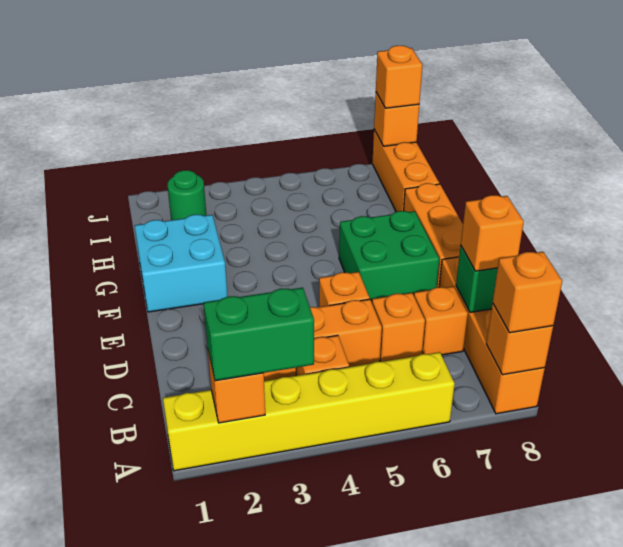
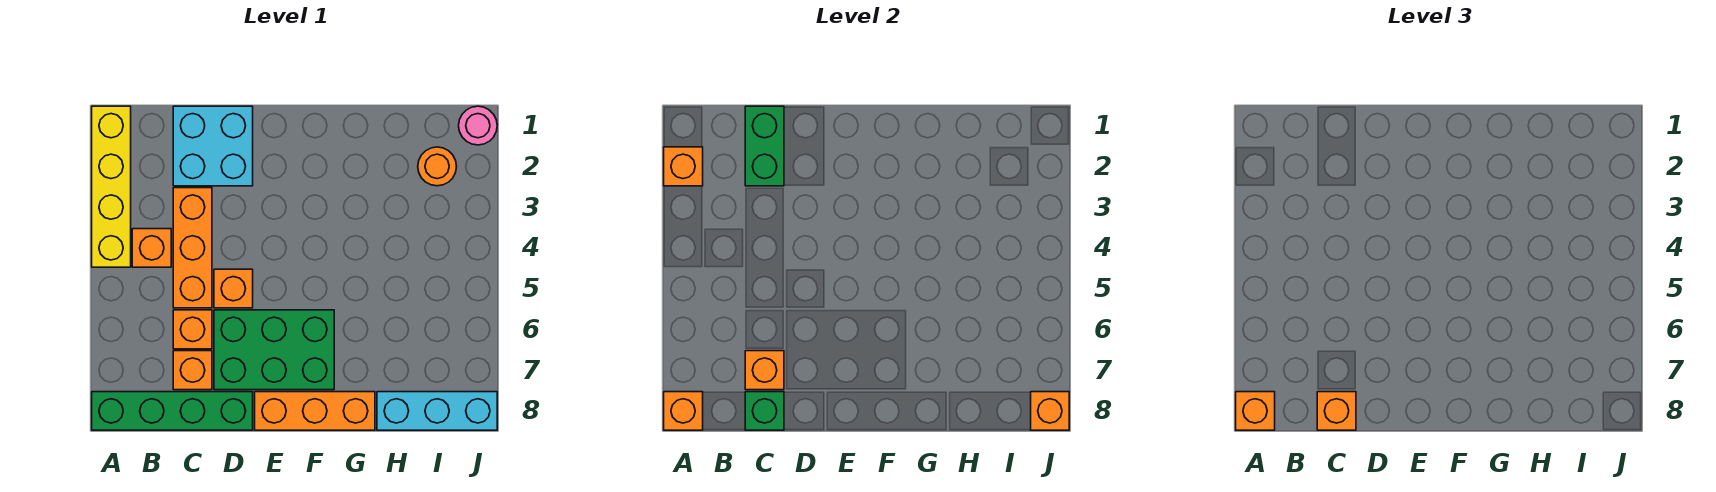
yellow 1x6 brick [163,352,455,471] -> yellow 1x4 brick [92,106,131,267]
green 1x2 brick [204,288,314,381] -> green 1x2 brick moved to [745,106,784,186]
orange 1x4 brick [439,257,545,414] -> green 1x4 brick [92,392,253,430]
green 2x2 brick [339,211,439,302] -> green 2x3 brick [214,310,334,390]
cyan 2x2 brick [135,215,227,312] -> cyan 2x2 brick moved to [173,106,253,186]
orange 1x3 brick [372,130,439,212] -> cyan 1x3 brick [377,392,497,430]
green 1x1 round brick [167,170,206,220] -> orange 1x1 round brick [418,147,457,186]
none -> pink 1x1 round brick [459,106,497,145]
orange 1x1 brick [376,46,422,108] -> orange 1x1 brick moved to [745,351,784,390]

